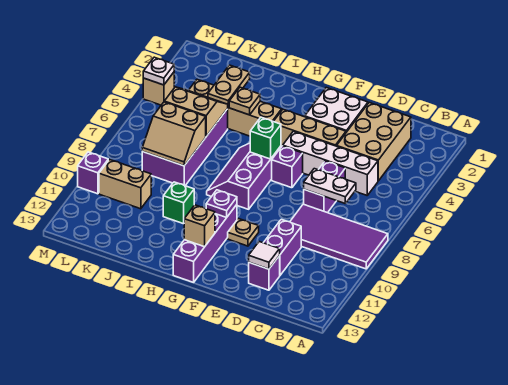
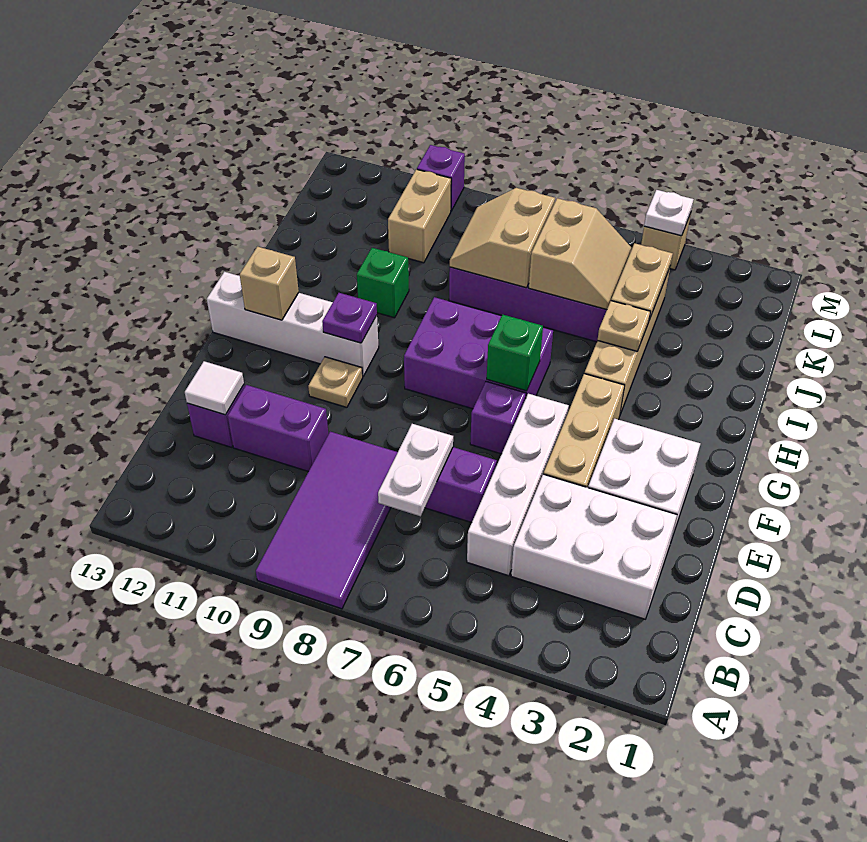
tan 2x3 brick [337,103,411,181] -> white 2x3 brick [511,474,677,619]
purple 2x3 slope [207,143,281,209] -> purple 2x3 brick [404,297,553,409]
purple 1x4 brick [173,205,237,282] -> white 1x4 brick [207,272,379,376]
tan 1x2 plate [208,65,250,107] -> tan 1x2 plate turned to [611,243,673,320]

